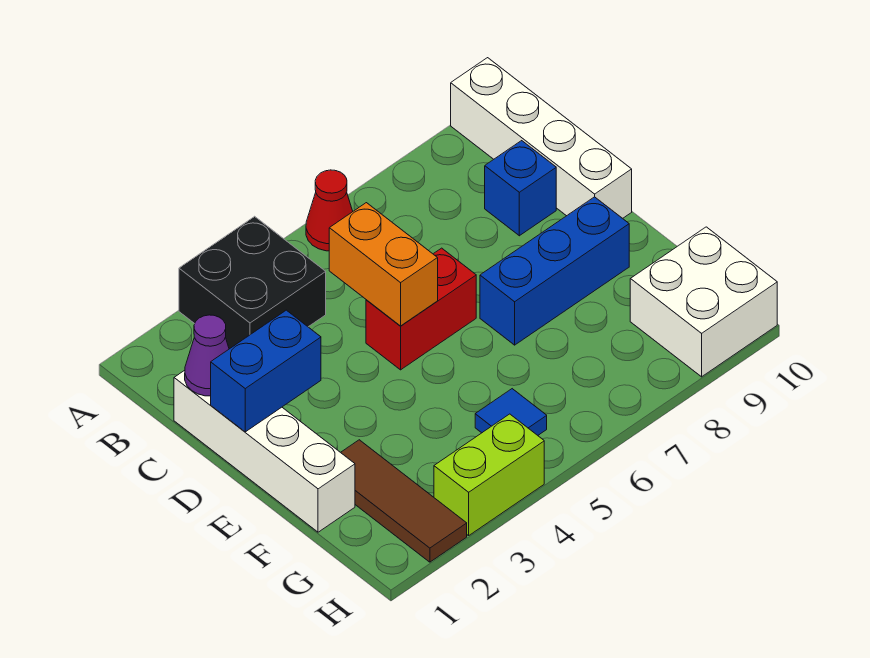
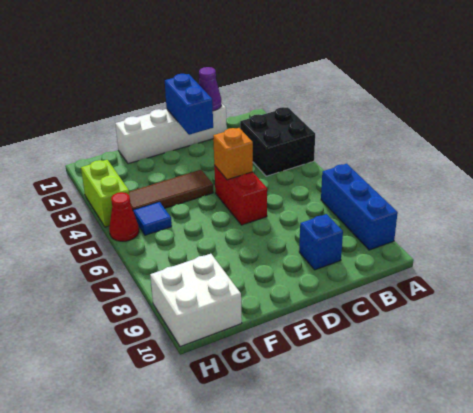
red 1x1 cone [306,170,353,251] -> red 1x1 cone moved to [109,192,139,241]
white 1x4 brick [451,58,632,218] -> none
orange 1x2 brick [329,203,438,326] -> orange 1x1 brick [213,128,253,180]
blue 1x3 brick [480,197,629,345] -> blue 1x3 brick moved to [321,164,398,250]
brown 1x3 tile [341,440,467,562] -> brown 1x3 tile moved to [129,170,213,210]

